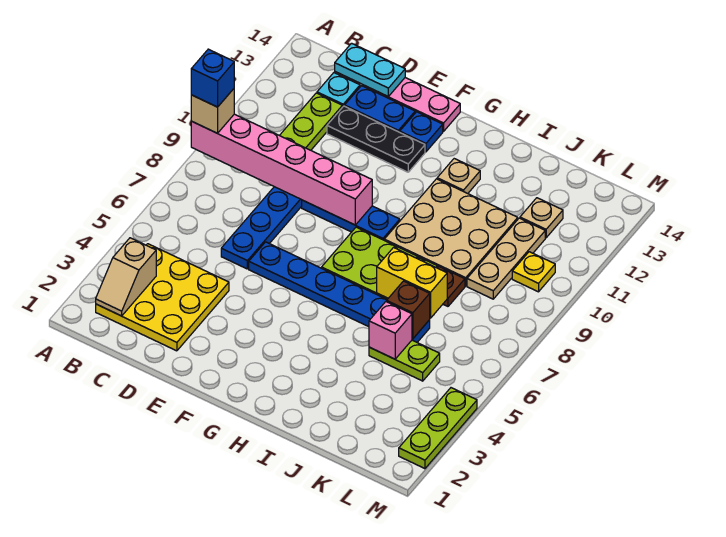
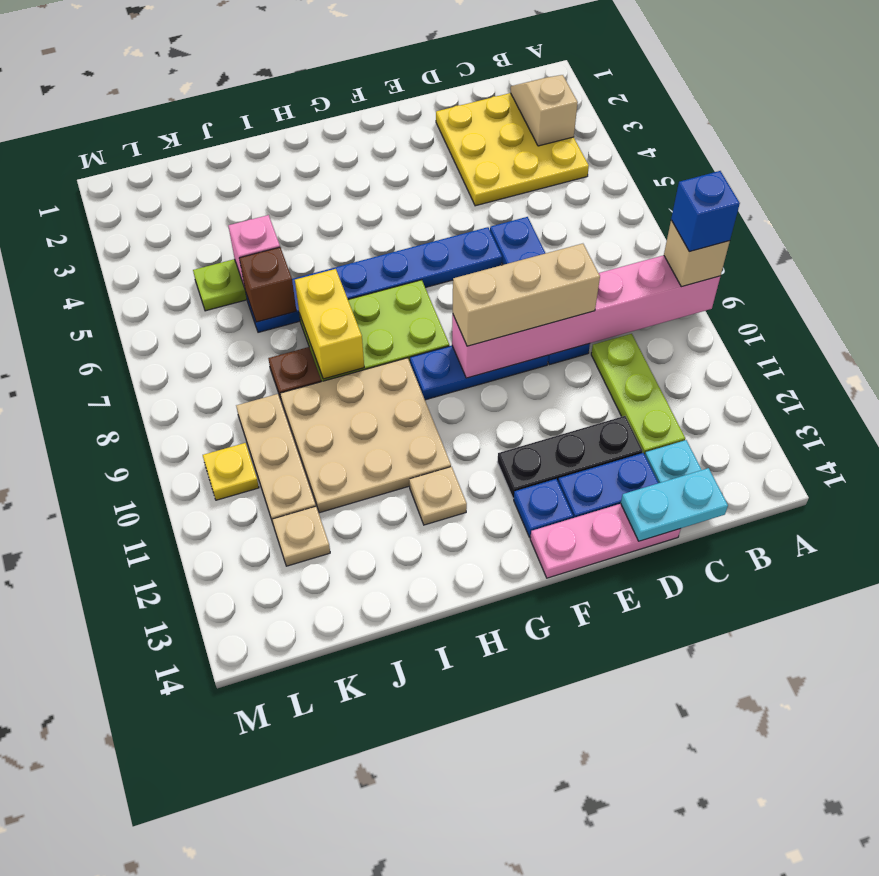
none -> tan 1x3 brick [453,244,600,346]
yellow 1x2 brick [377,248,447,318] -> yellow 1x2 brick turned to [295,269,364,379]
lime 1x3 plate [399,388,477,469] -> none

